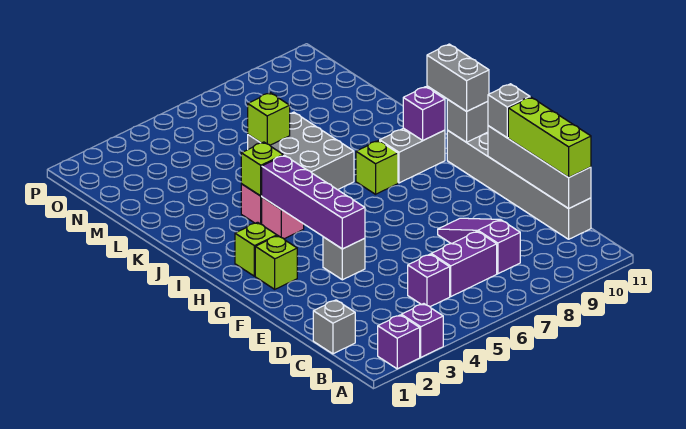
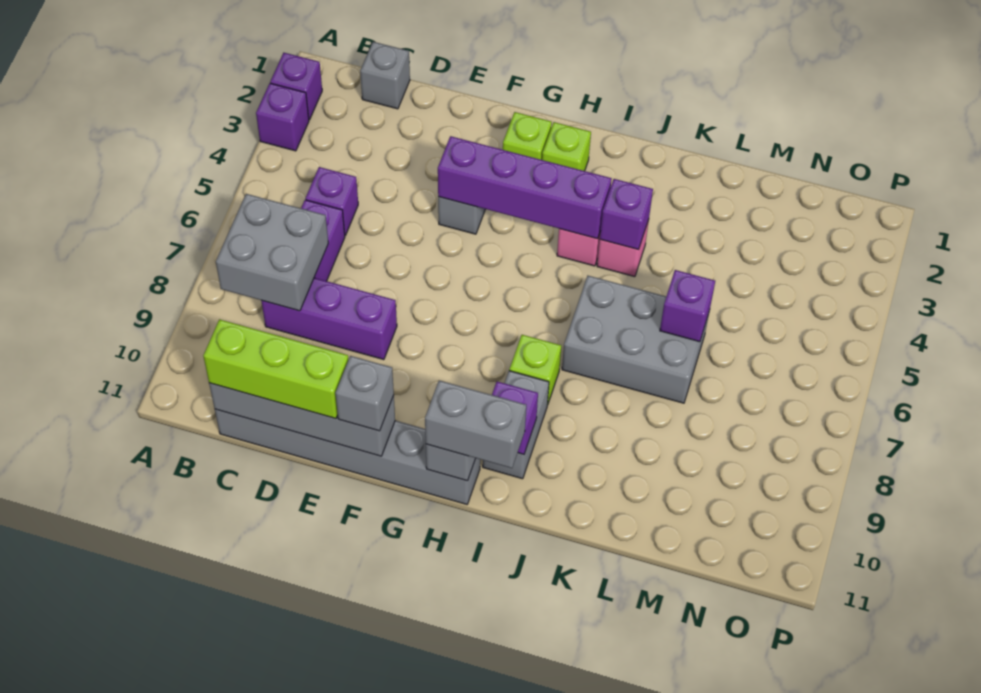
none -> grey 2x2 brick [216,194,328,311]
purple 1x3 slope [438,218,520,274] -> purple 1x3 brick [262,278,397,360]
lime 1x1 brick [241,142,283,196] -> purple 1x1 brick [600,179,653,250]
lime 1x1 brick [248,93,290,145] -> purple 1x1 brick [660,270,715,342]

